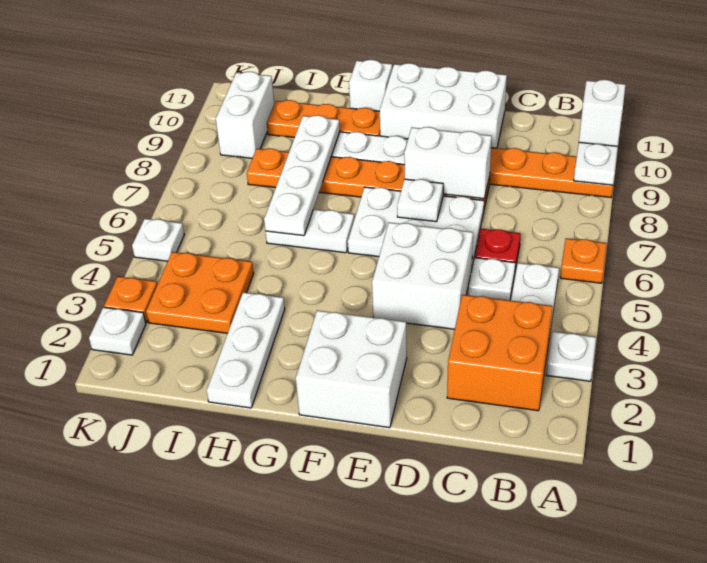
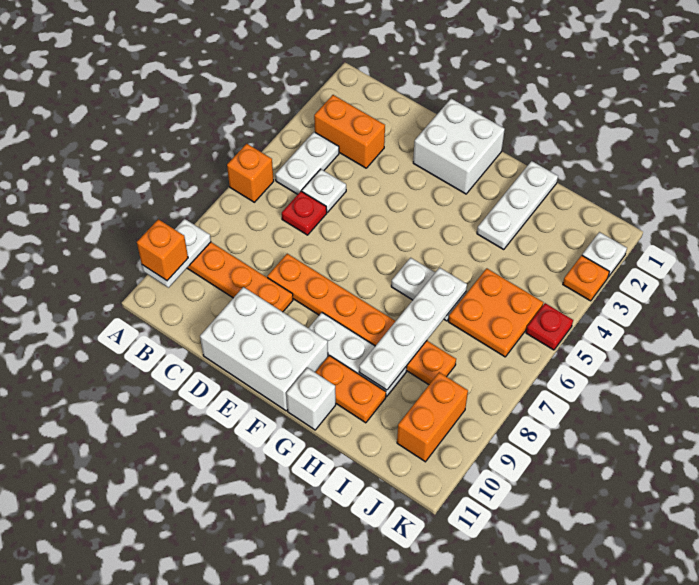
white 1x1 plate [546,331,596,381] -> none
orange 1x1 plate [560,238,607,283] -> orange 1x1 brick [227,144,274,202]
white 1x1 brick [579,80,626,146] -> orange 1x1 brick [137,219,188,281]
orange 2x2 brick [447,295,552,411] -> orange 1x2 brick [314,95,385,168]
white 2x2 brick [372,222,473,329] -> none
white 2x3 plate [348,187,484,266] -> none
white 1x2 brick [404,127,492,199] -> none
white 1x1 plate [397,179,444,222] -> none
orange 1x3 plate [267,100,380,137] -> orange 1x2 plate [315,355,386,423]
orange 2x2 plate [146,252,254,333] -> orange 2x2 plate moved to [448,268,543,357]
white 1x2 brick [216,72,274,158] -> orange 1x2 brick [397,372,468,462]
white 1x1 plate [132,219,184,261] -> red 1x1 plate [526,303,573,350]

